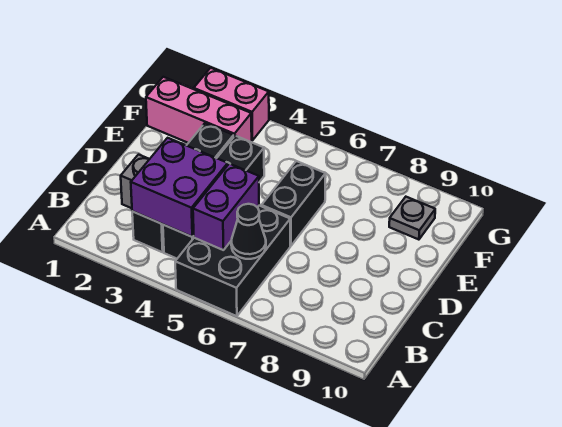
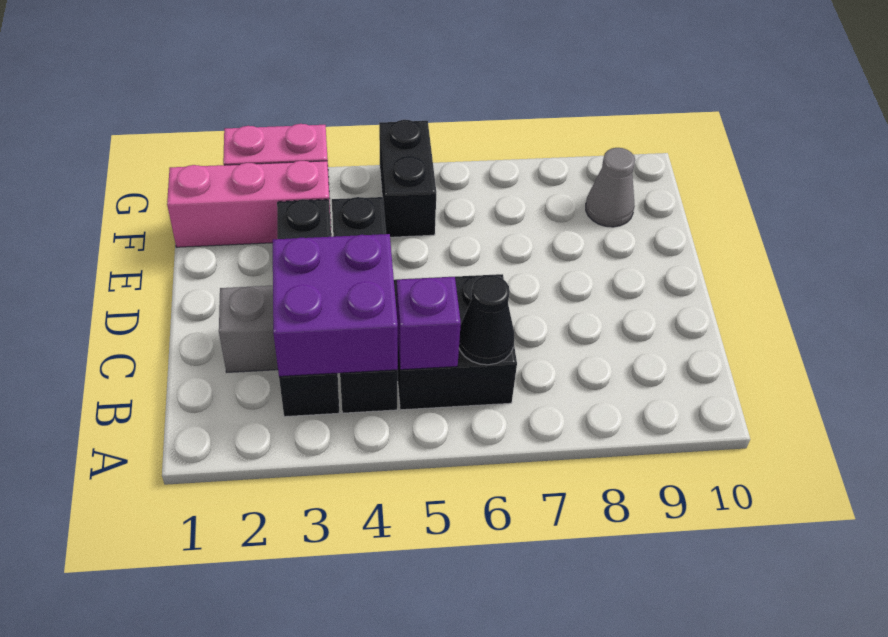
black 2x3 brick [175,206,290,316] -> black 2x2 brick [394,274,517,410]
purple 1x2 brick [193,164,259,250] -> purple 1x1 brick [397,277,461,370]
black 1x2 brick [262,161,326,246] -> black 1x2 brick moved to [379,120,436,237]
grey 1x1 plate [389,197,435,240] -> grey 1x1 cone [586,148,635,227]

